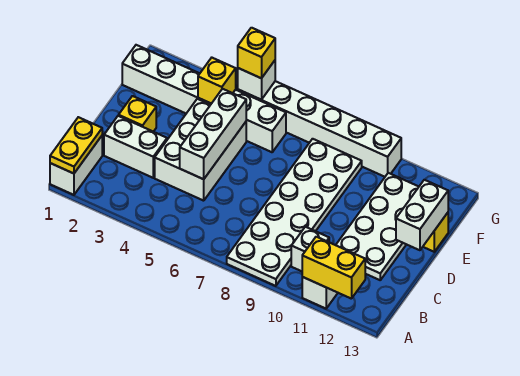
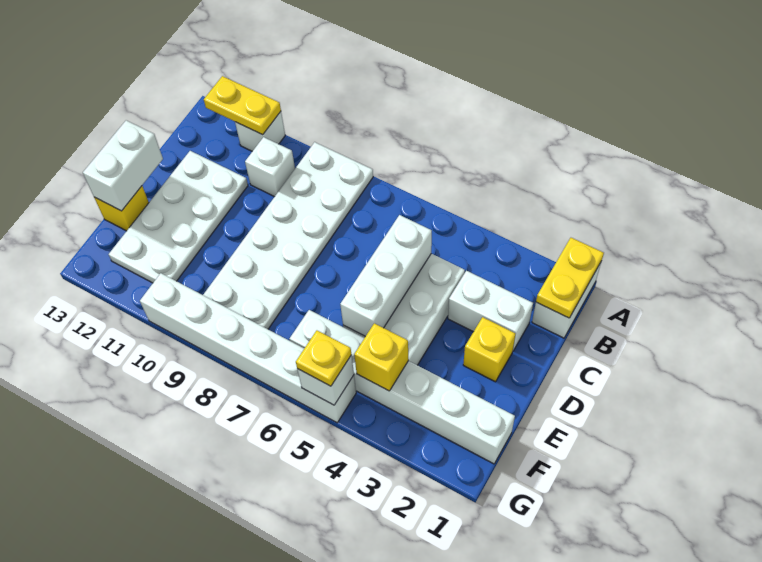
yellow 1x2 brick [302,237,365,299] -> yellow 1x2 plate [204,76,281,135]
yellow 1x1 brick [238,28,275,78] -> yellow 1x1 plate [296,331,351,386]

